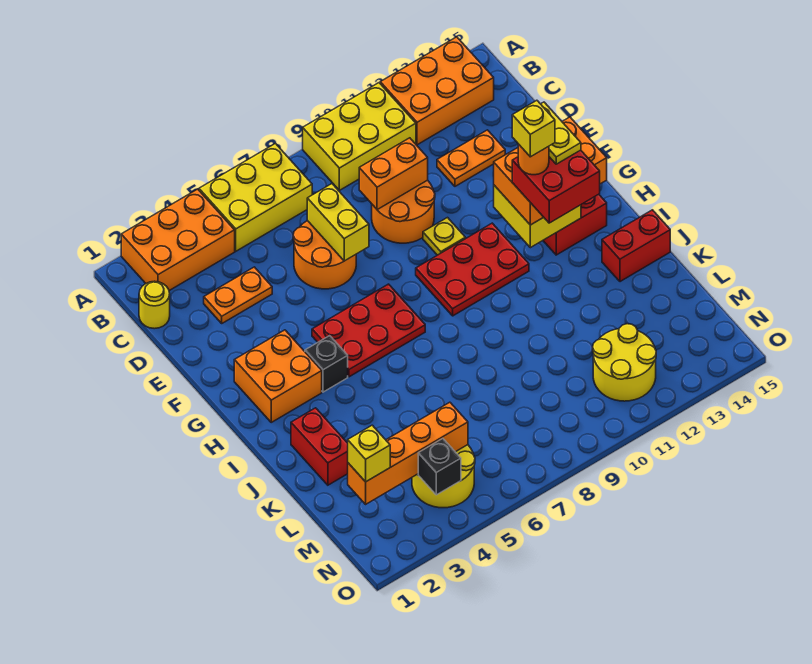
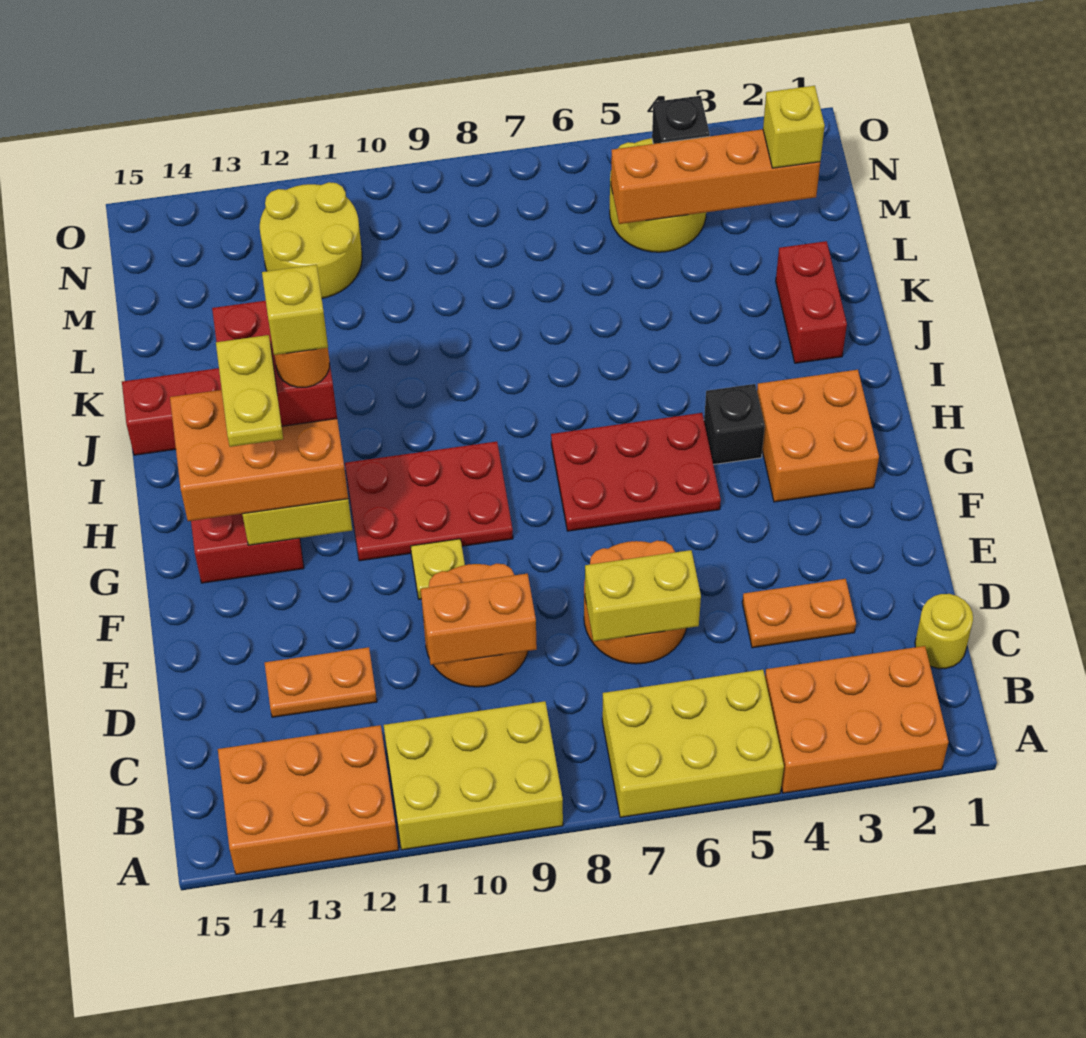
yellow 1x2 brick [307,184,369,261] -> yellow 1x2 brick turned to [585,550,701,641]

